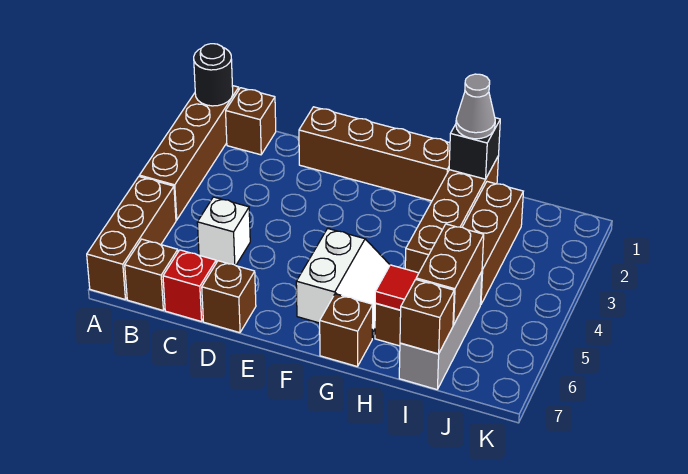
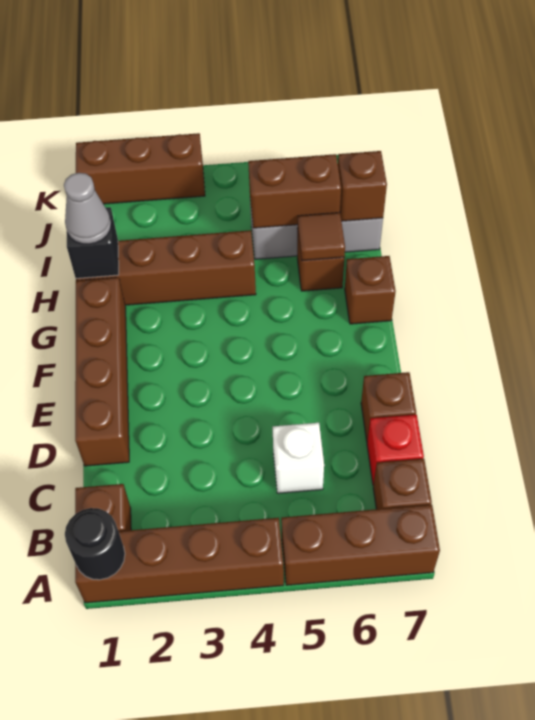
white 2x2 slope [296,228,390,338] -> none
red 1x1 tile [375,265,419,310] -> brown 1x1 tile [298,212,345,261]
brown 1x3 brick [463,182,523,305] -> brown 1x3 brick moved to [76,133,205,204]

